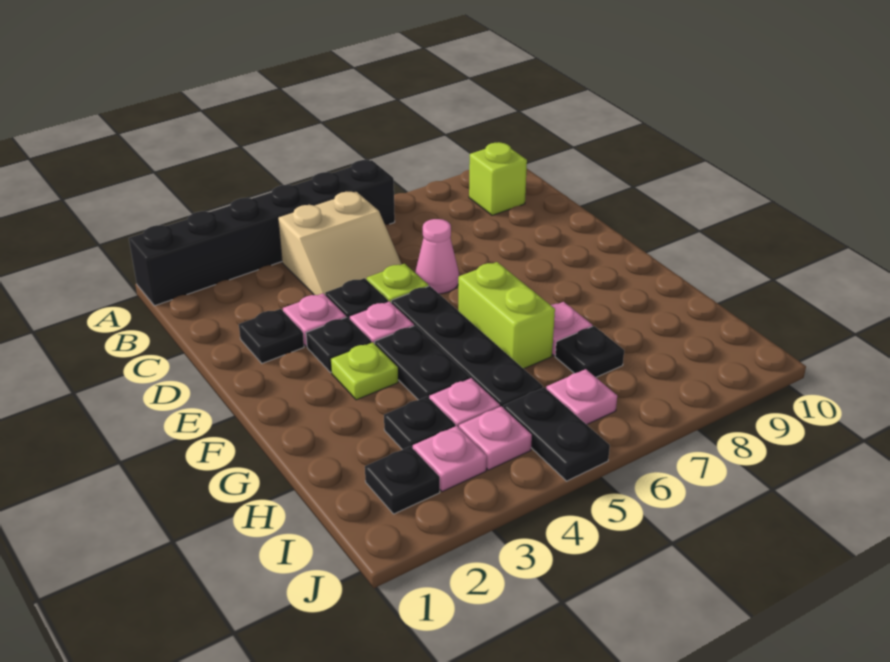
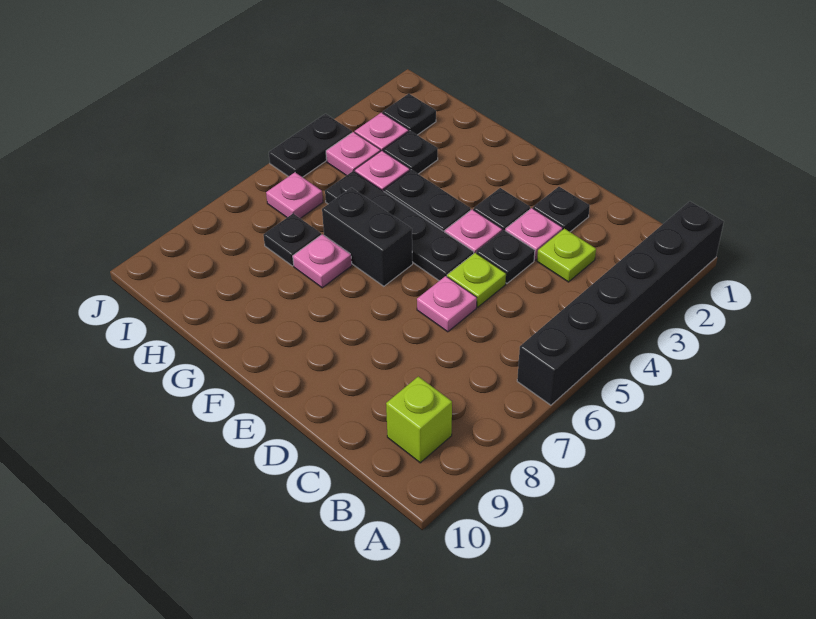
tan 2x2 slope [278,192,402,295] -> none
pink 1x1 cone [415,219,459,294] -> pink 1x1 plate [417,276,477,332]
lime 1x1 plate [331,342,398,400] -> lime 1x1 plate moved to [537,229,596,282]
lime 1x2 brick [458,262,555,369] -> black 1x2 brick [322,188,413,286]
black 1x2 plate [503,387,610,481] -> black 1x2 plate turned to [269,114,352,177]

